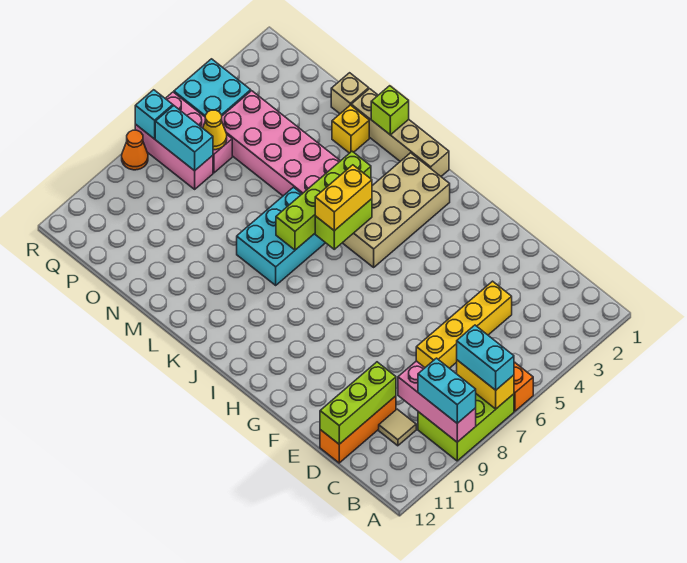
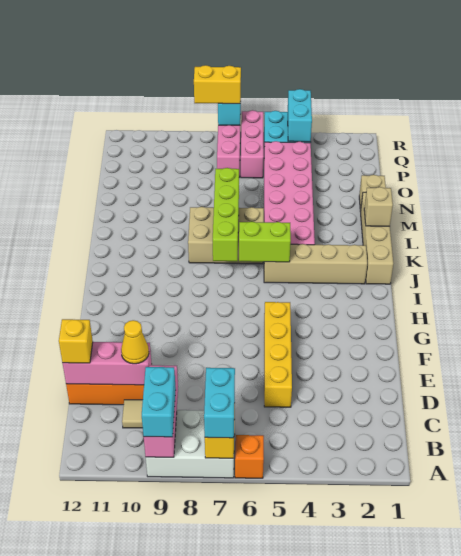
lime 2x3 brick [418,394,514,461] -> white 2x3 brick [146,410,235,478]
yellow 1x4 brick [416,281,512,368] -> yellow 1x4 brick turned to [264,302,292,407]
lime 1x3 brick [320,362,396,444] -> pink 1x3 brick [63,342,152,385]
tan 2x4 brick [343,153,450,267] -> tan 1x4 brick [264,244,367,284]
yellow 1x2 brick [315,165,372,231] -> yellow 1x2 brick moved to [194,65,241,104]
lime 1x4 brick [276,151,371,250] -> lime 1x4 brick turned to [213,168,239,261]
cyan 2x3 brick [237,187,325,285] -> tan 2x3 brick [188,207,264,264]
lime 1x1 brick [371,86,409,135] -> tan 1x1 brick [364,187,393,226]
yellow 1x1 brick [332,105,369,153] -> yellow 1x1 brick moved to [59,319,93,363]
yellow 1x1 cone [203,110,227,150] -> yellow 1x1 cone moved to [121,320,149,364]
cyan 1x2 brick [155,106,213,171] -> cyan 1x2 brick moved to [288,89,312,142]
orange 1x1 cone [122,130,148,170] -> none

